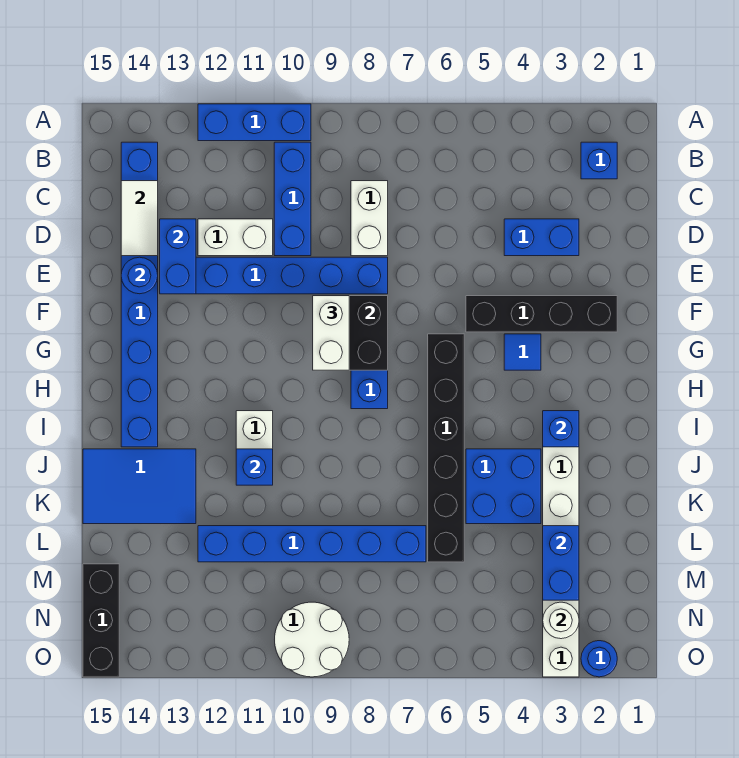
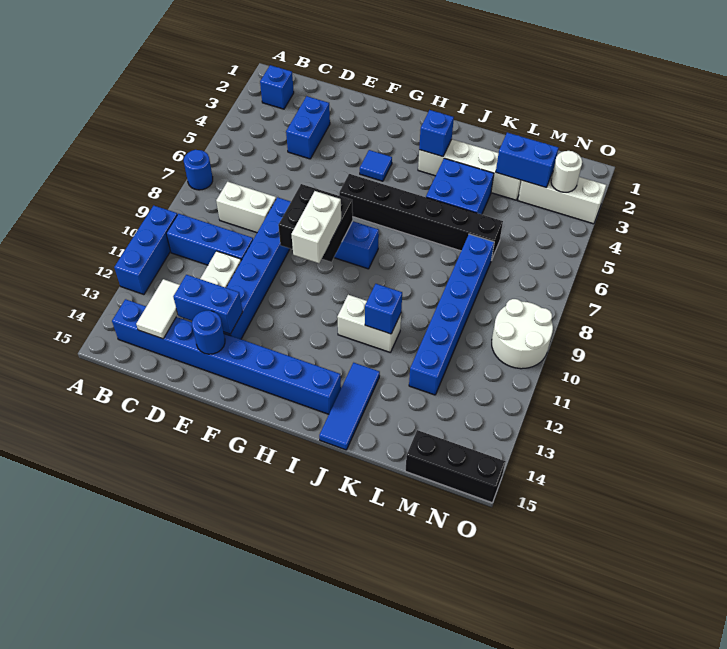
white 1x2 tile [121,181,158,256] -> white 1x2 tile turned to [136,279,180,339]
black 1x4 brick [466,296,617,332] -> none
white 1x2 brick [313,296,349,370] -> white 1x2 brick turned to [291,191,341,263]
blue 2x3 tile [83,449,196,524] -> blue 1x3 tile [319,363,380,450]
blue 1x1 round brick [581,641,617,677] -> blue 1x1 round brick moved to [184,150,213,190]

